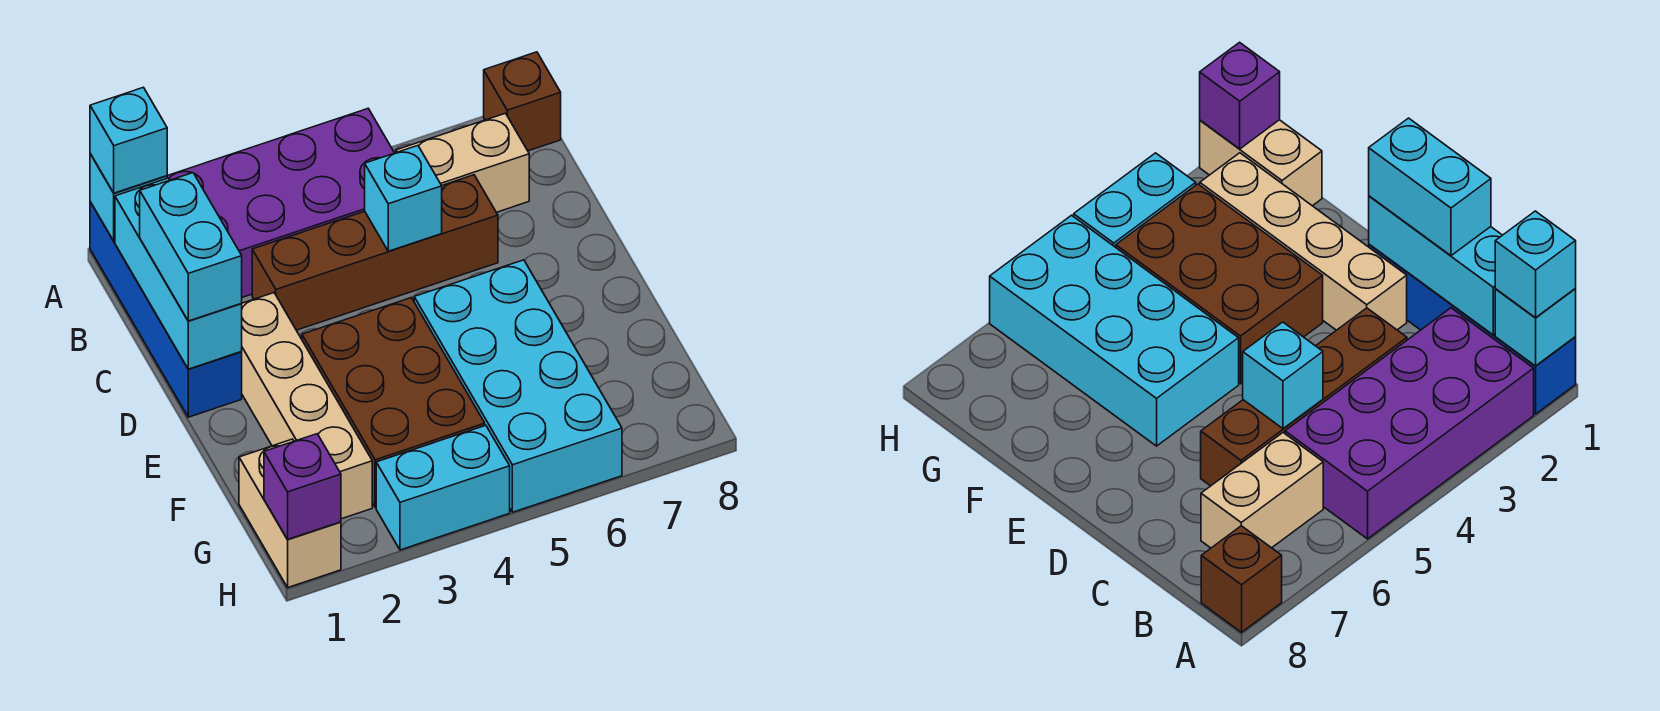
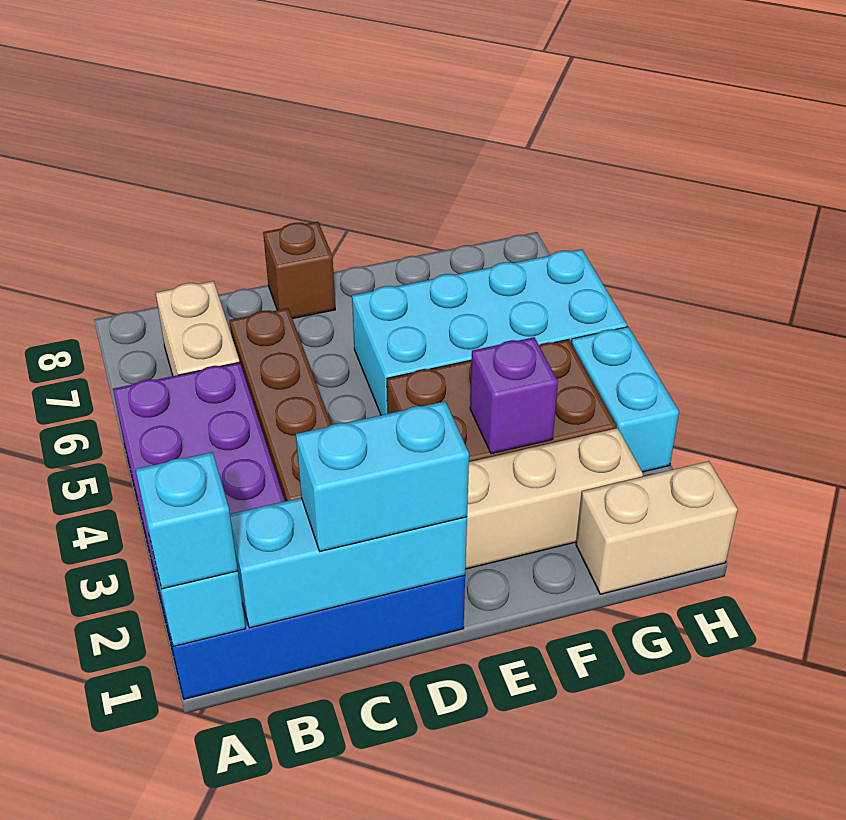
brown 1x1 brick [484,52,561,151] -> brown 1x1 brick moved to [263,222,335,319]
cyan 1x1 brick [365,146,442,251] -> none
purple 1x1 brick [264,434,341,539] -> purple 1x1 brick moved to [470,337,558,454]

